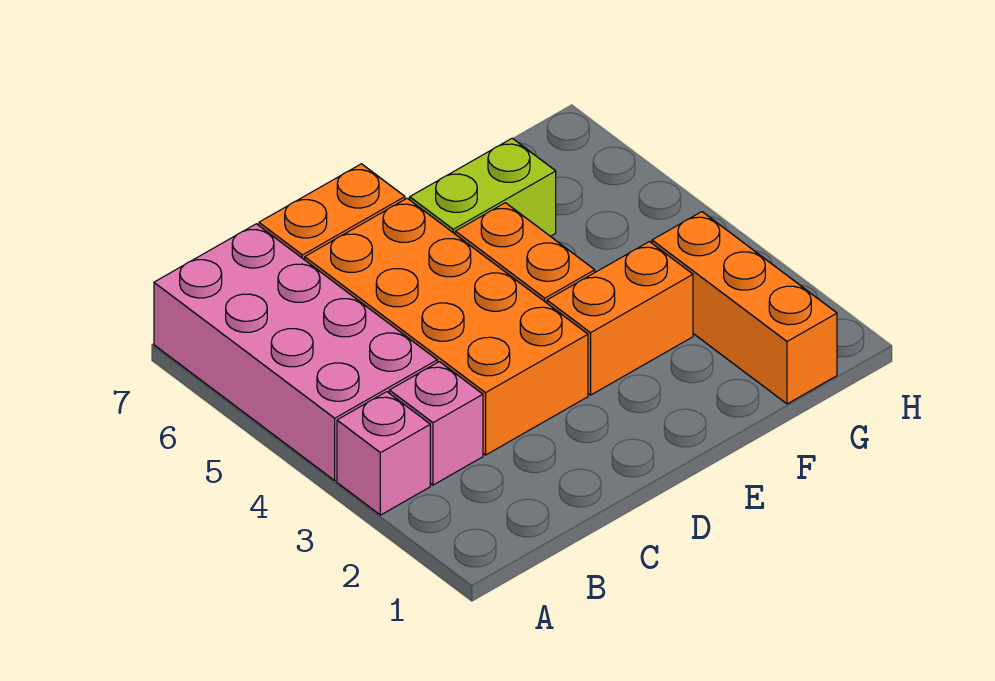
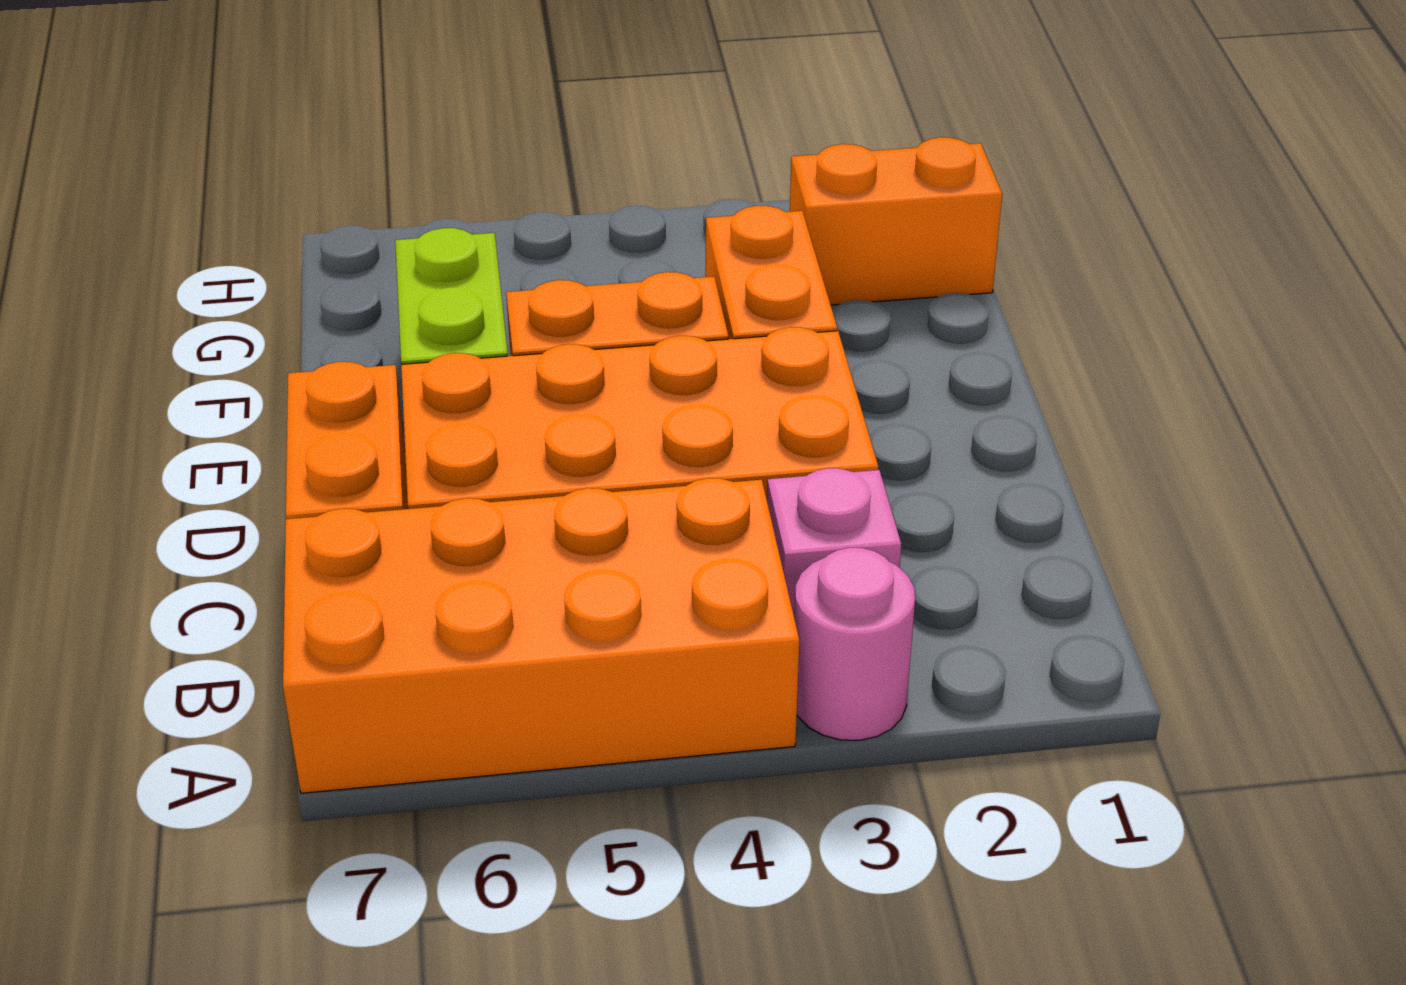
pink 1x1 brick [337,392,430,515] -> pink 1x1 round brick [794,548,915,740]
pink 2x4 brick [154,224,437,480] -> orange 2x4 brick [283,478,799,793]
orange 1x3 brick [652,212,837,404] -> orange 1x2 brick [790,137,1002,305]

